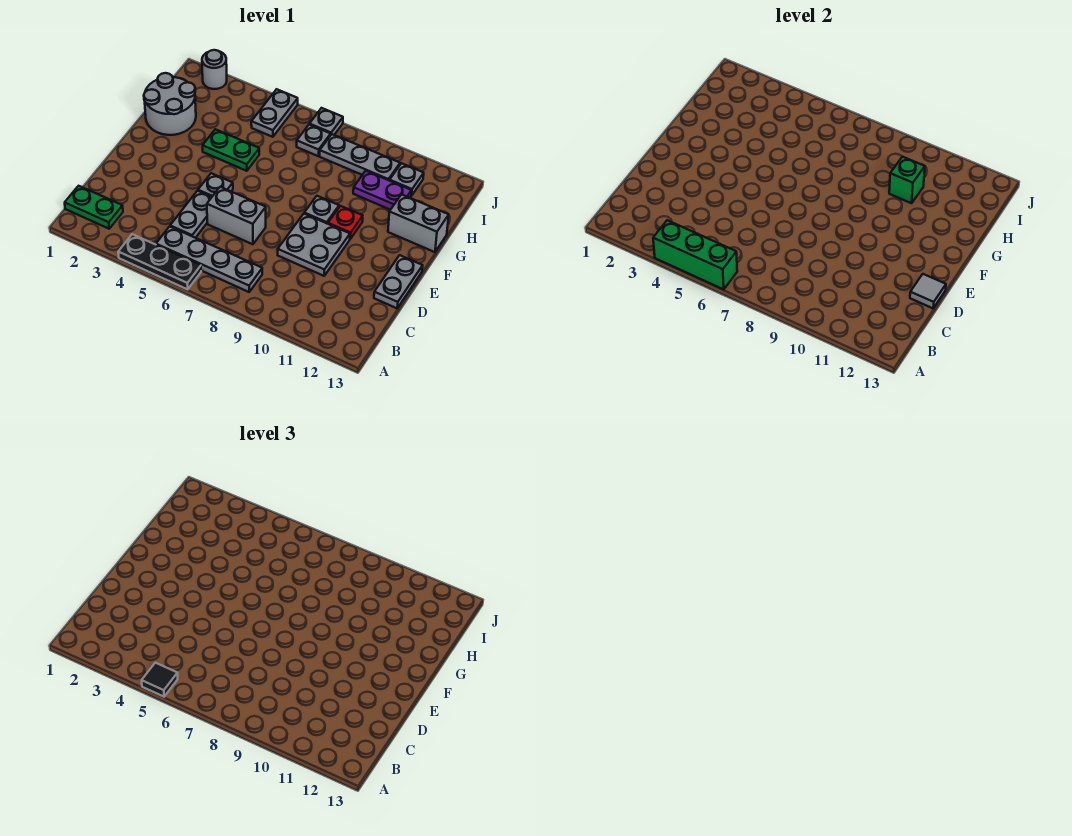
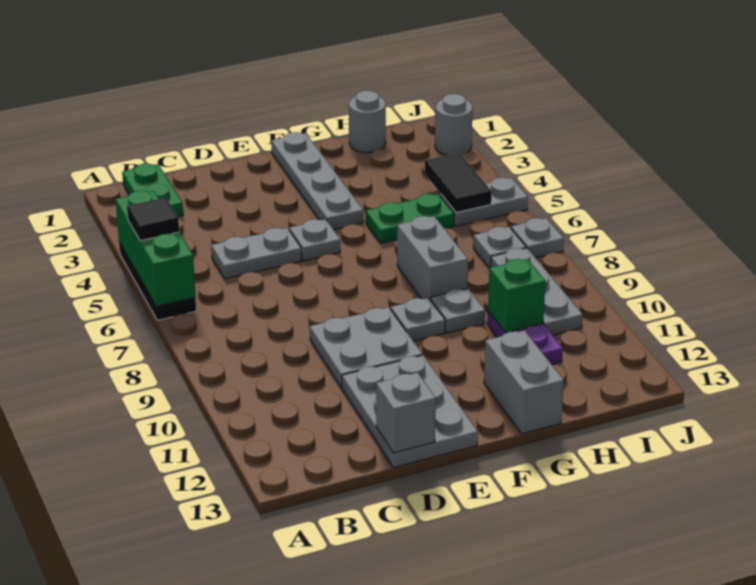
grey 1x4 plate [156,226,262,292] -> grey 1x4 plate moved to [271,132,363,230]
grey 1x2 brick [207,187,266,244] -> grey 1x2 brick moved to [397,216,468,300]
grey 1x2 plate [374,255,423,308] -> grey 2x3 plate [342,355,478,468]
grey 1x1 tile [910,274,946,308] -> grey 1x1 brick [376,373,436,453]
red 1x1 plate [328,206,363,239] -> none
grey 2x2 round brick [144,73,196,135] -> grey 1x1 round brick [349,91,386,153]
green 1x2 plate [203,129,259,171] -> green 1x2 plate turned to [366,194,454,243]
none -> black 1x2 tile [424,153,492,213]
grey 1x1 plate [390,163,424,196] -> grey 1x1 plate moved to [431,288,485,333]

